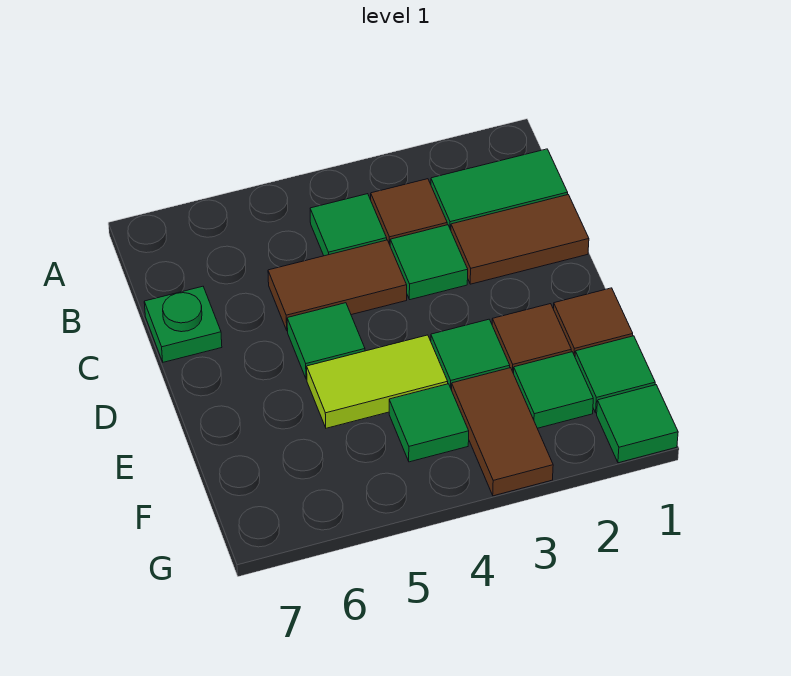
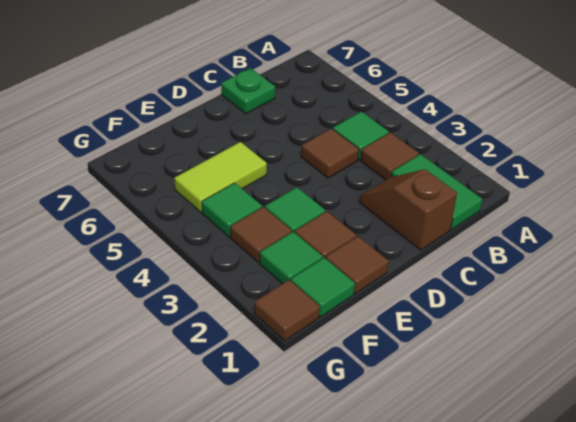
brown 1x2 tile [451,195,589,284] -> brown 1x2 slope [359,169,457,250]
green 1x1 tile [390,225,468,300] -> none
brown 1x2 tile [268,240,407,331] -> brown 1x1 tile [301,128,359,178]
green 1x1 tile [287,303,365,379] -> none
lime 1x2 tile [307,335,448,428] -> lime 1x2 tile turned to [174,142,267,212]
brown 1x2 tile [452,368,553,496] -> brown 1x1 tile [230,207,292,262]
green 1x1 tile [597,385,678,463] -> brown 1x1 tile [254,280,320,341]

